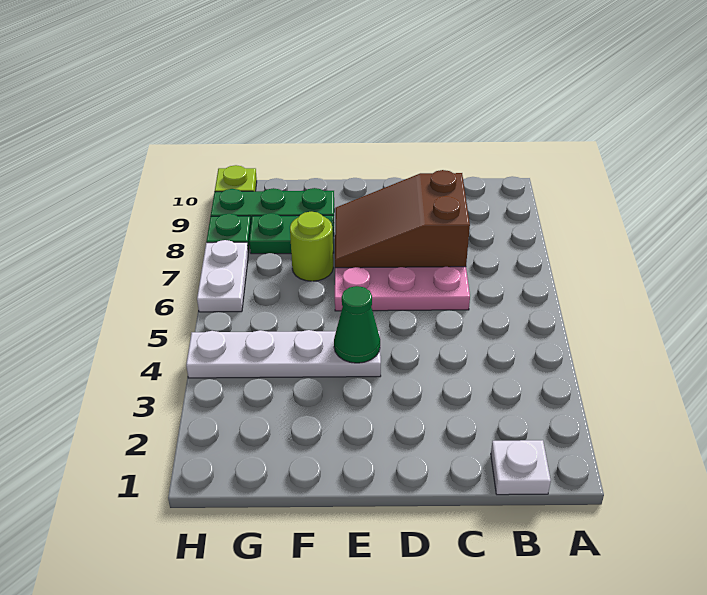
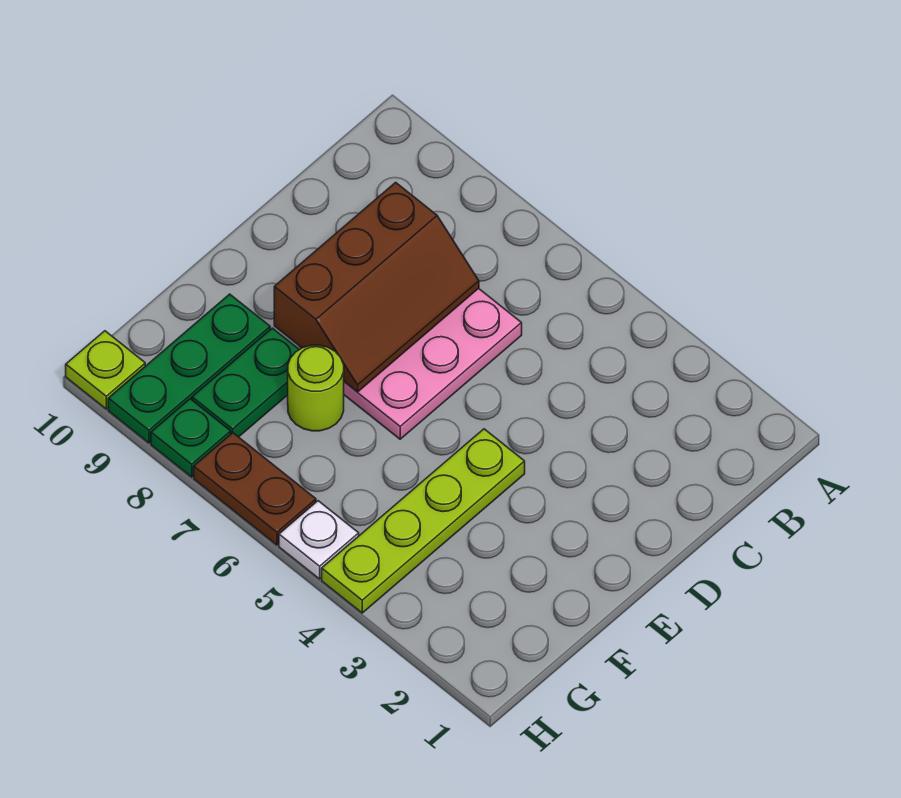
white 1x1 plate [491,440,551,495] -> white 1x1 plate moved to [279,501,359,579]
brown 2x3 slope [335,170,470,268] -> brown 2x3 slope turned to [274,182,479,392]
white 1x4 plate [186,330,381,378] -> lime 1x4 plate [322,429,525,613]
green 1x1 cone [334,286,380,363] -> none
white 1x2 plate [197,240,248,312] -> brown 1x2 plate [194,433,316,545]

